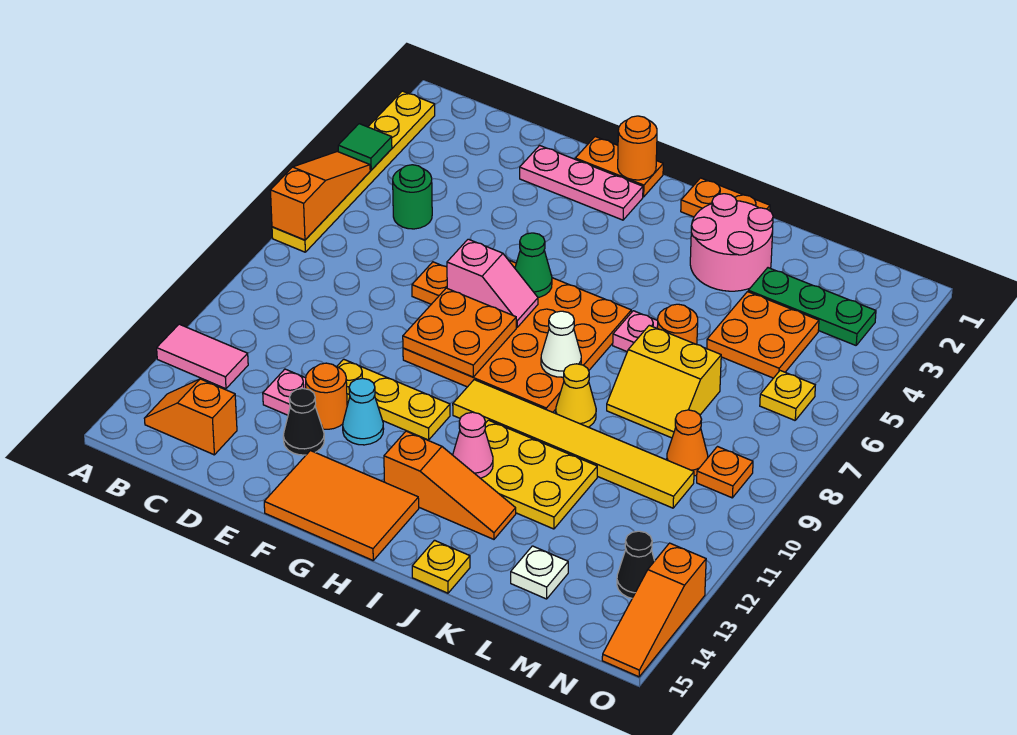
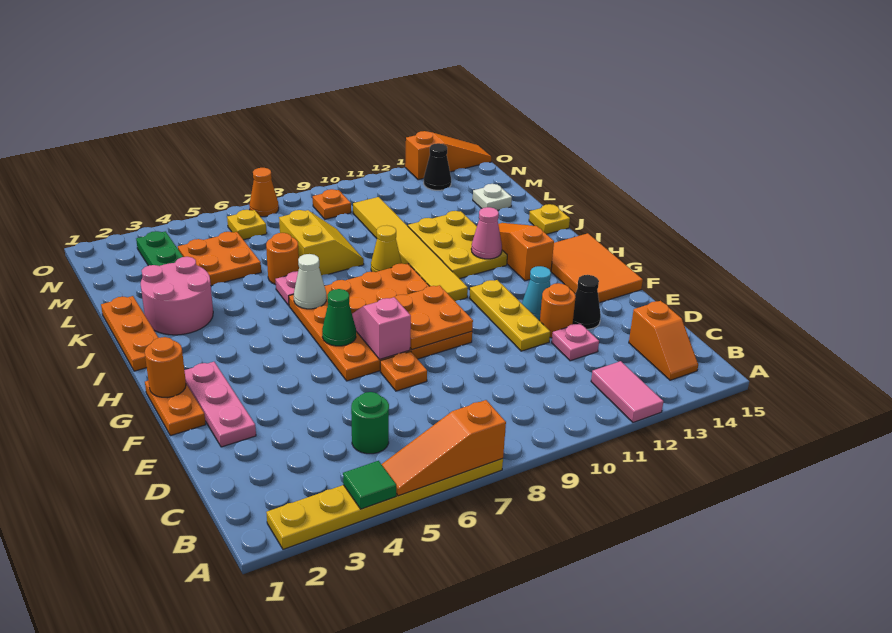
orange 1x2 plate [681,178,770,217] -> orange 1x3 plate [101,296,158,371]
white 1x1 cone [541,311,581,377] -> white 1x1 cone moved to [294,254,326,309]
orange 1x1 cone [667,410,708,476] -> orange 1x1 cone moved to [249,168,279,217]

